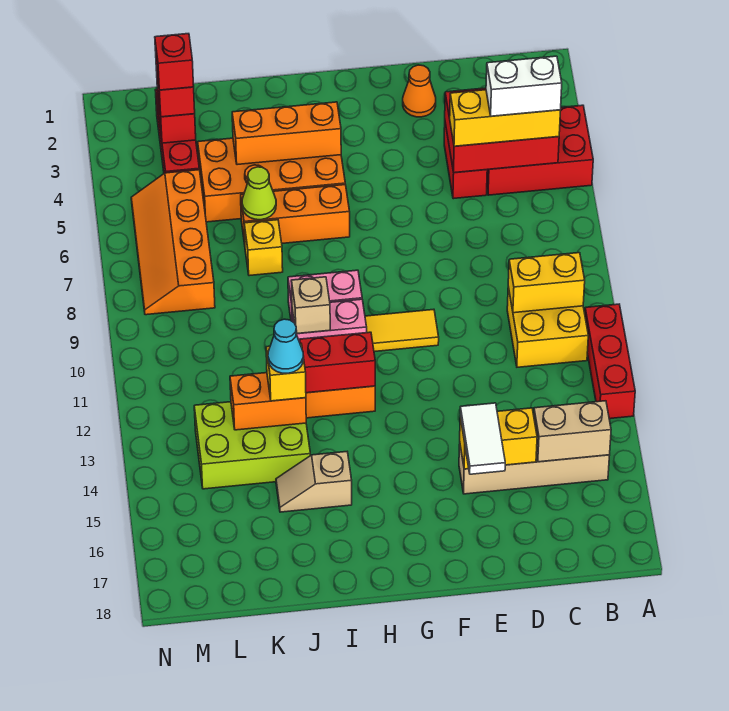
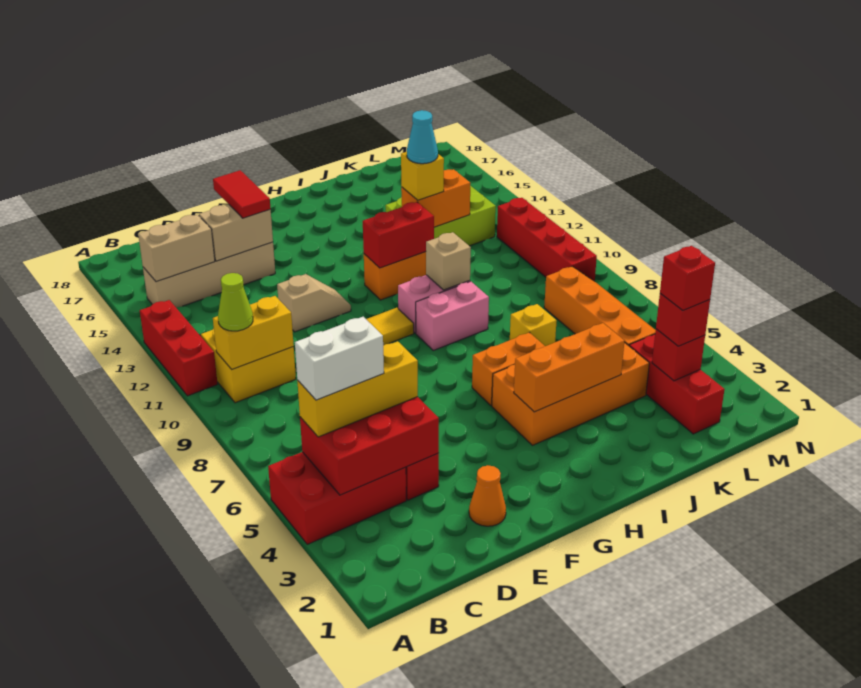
yellow 1x2 brick [460,408,537,469] -> tan 1x2 brick [199,204,273,261]
white 1x2 tile [460,403,505,474] -> red 1x2 tile [213,170,271,218]
orange 1x3 brick [241,185,350,244] -> orange 1x2 brick [472,332,545,406]
tan 1x2 slope [276,452,352,512] -> tan 1x2 slope moved to [277,274,351,332]
lime 1x1 cone [242,167,276,220] -> lime 1x1 cone moved to [218,273,253,331]
none -> red 1x4 brick [497,198,597,281]

